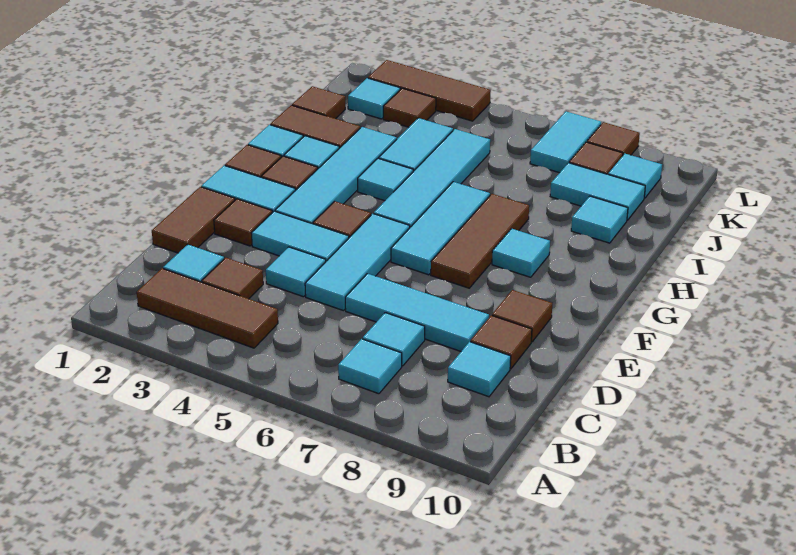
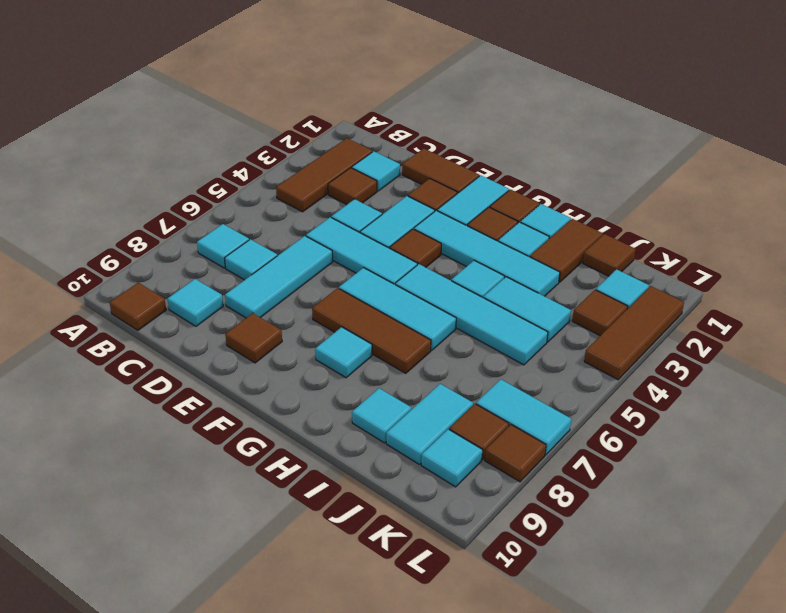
brown 1x1 tile [470,315,532,369] -> brown 1x1 tile moved to [110,283,166,330]

